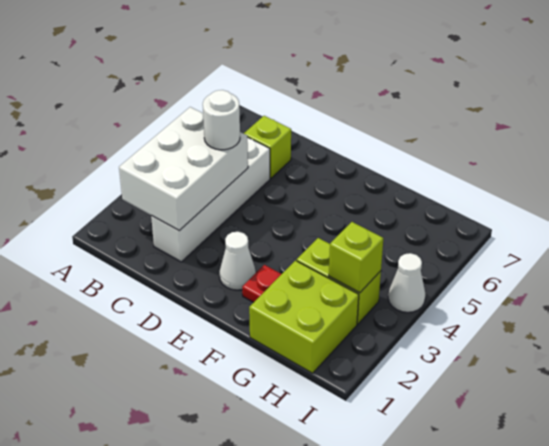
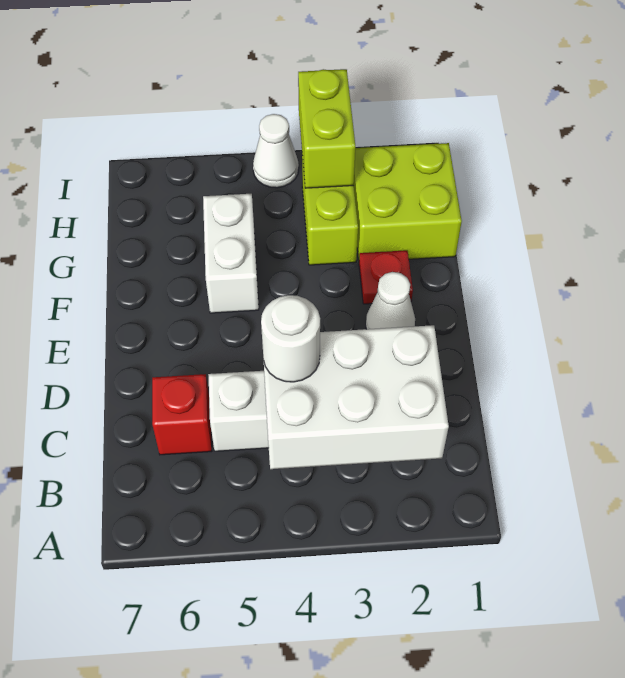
lime 1x1 brick [244,116,291,178] -> red 1x1 brick [152,374,212,455]
none -> white 1x2 brick [203,194,259,313]
lime 1x1 brick [329,222,383,293] -> lime 1x2 brick [298,69,355,188]

